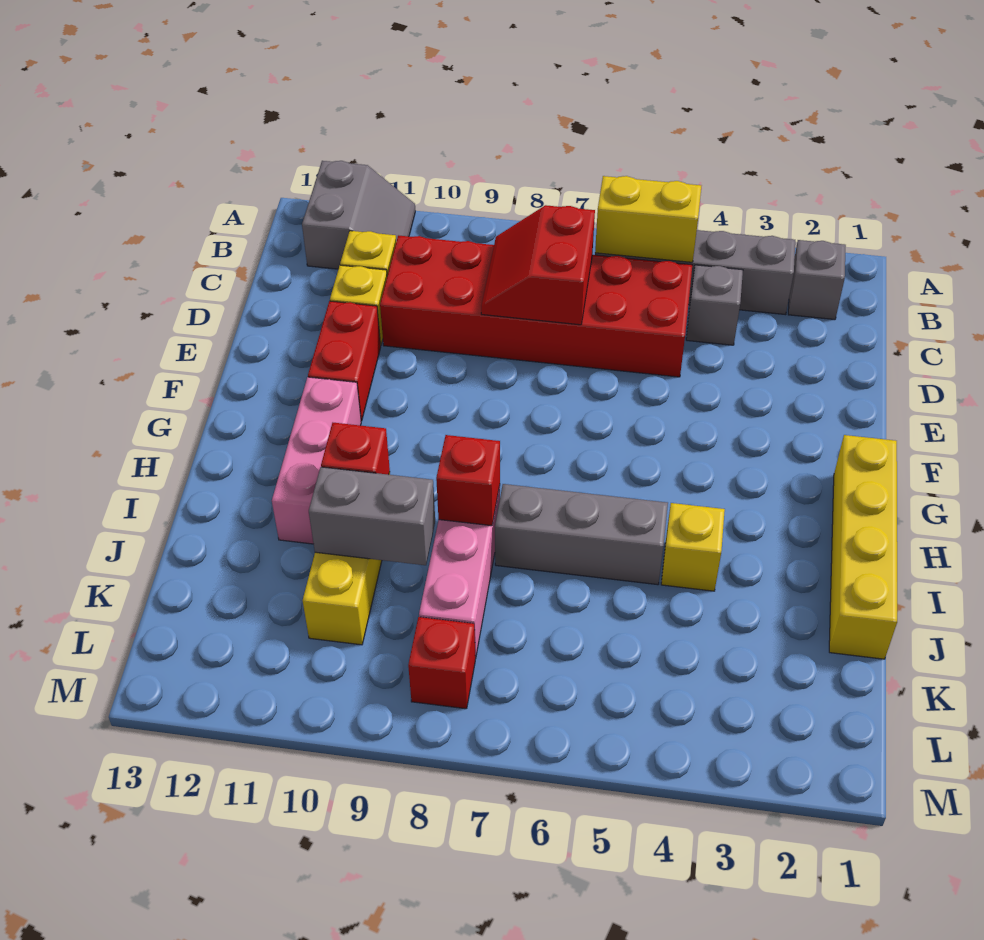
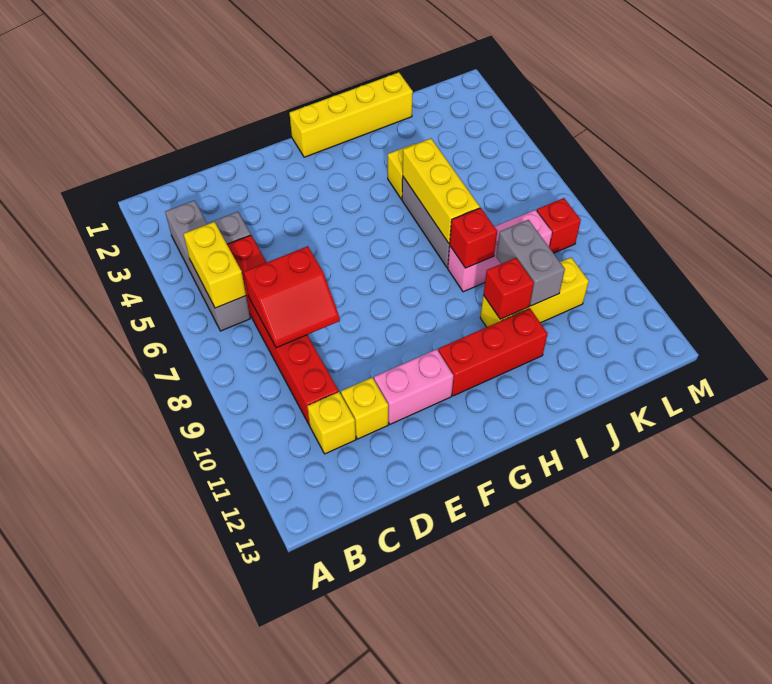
grey 2x2 slope [302,161,415,269] -> none
grey 1x1 brick [788,240,846,320] -> none
red 2x6 brick [380,235,692,377] -> red 1x6 brick [227,235,339,425]
red 1x2 brick [308,301,381,421] -> pink 1x2 brick [374,349,453,424]
pink 1x3 brick [272,377,361,544] -> red 1x3 brick [438,308,548,396]
none -> yellow 1x3 brick [403,139,480,243]

